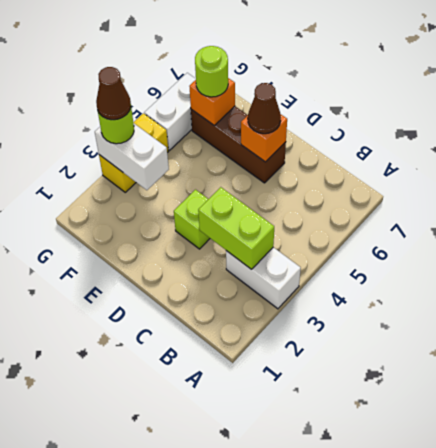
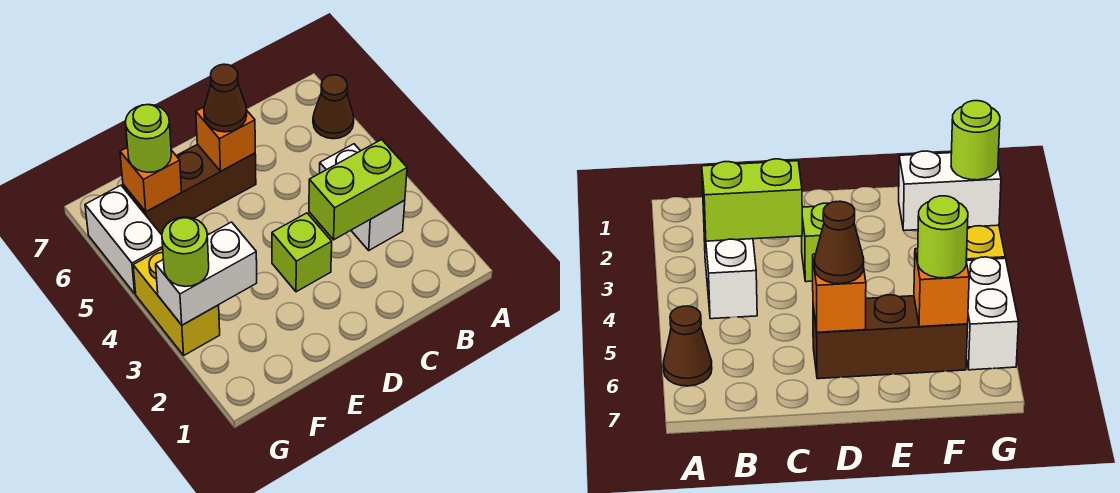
white 1x2 brick [226,247,301,309] -> white 1x2 brick turned to [320,144,405,250]
brown 1x1 cone [96,67,131,120] -> brown 1x1 cone moved to [313,75,354,139]

